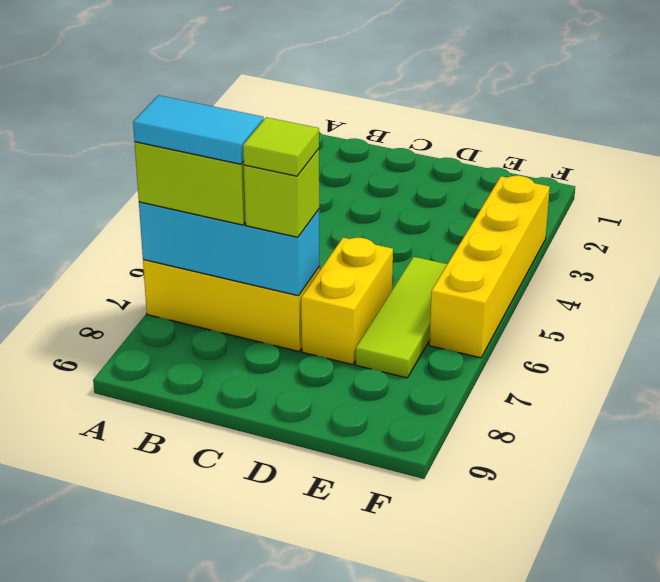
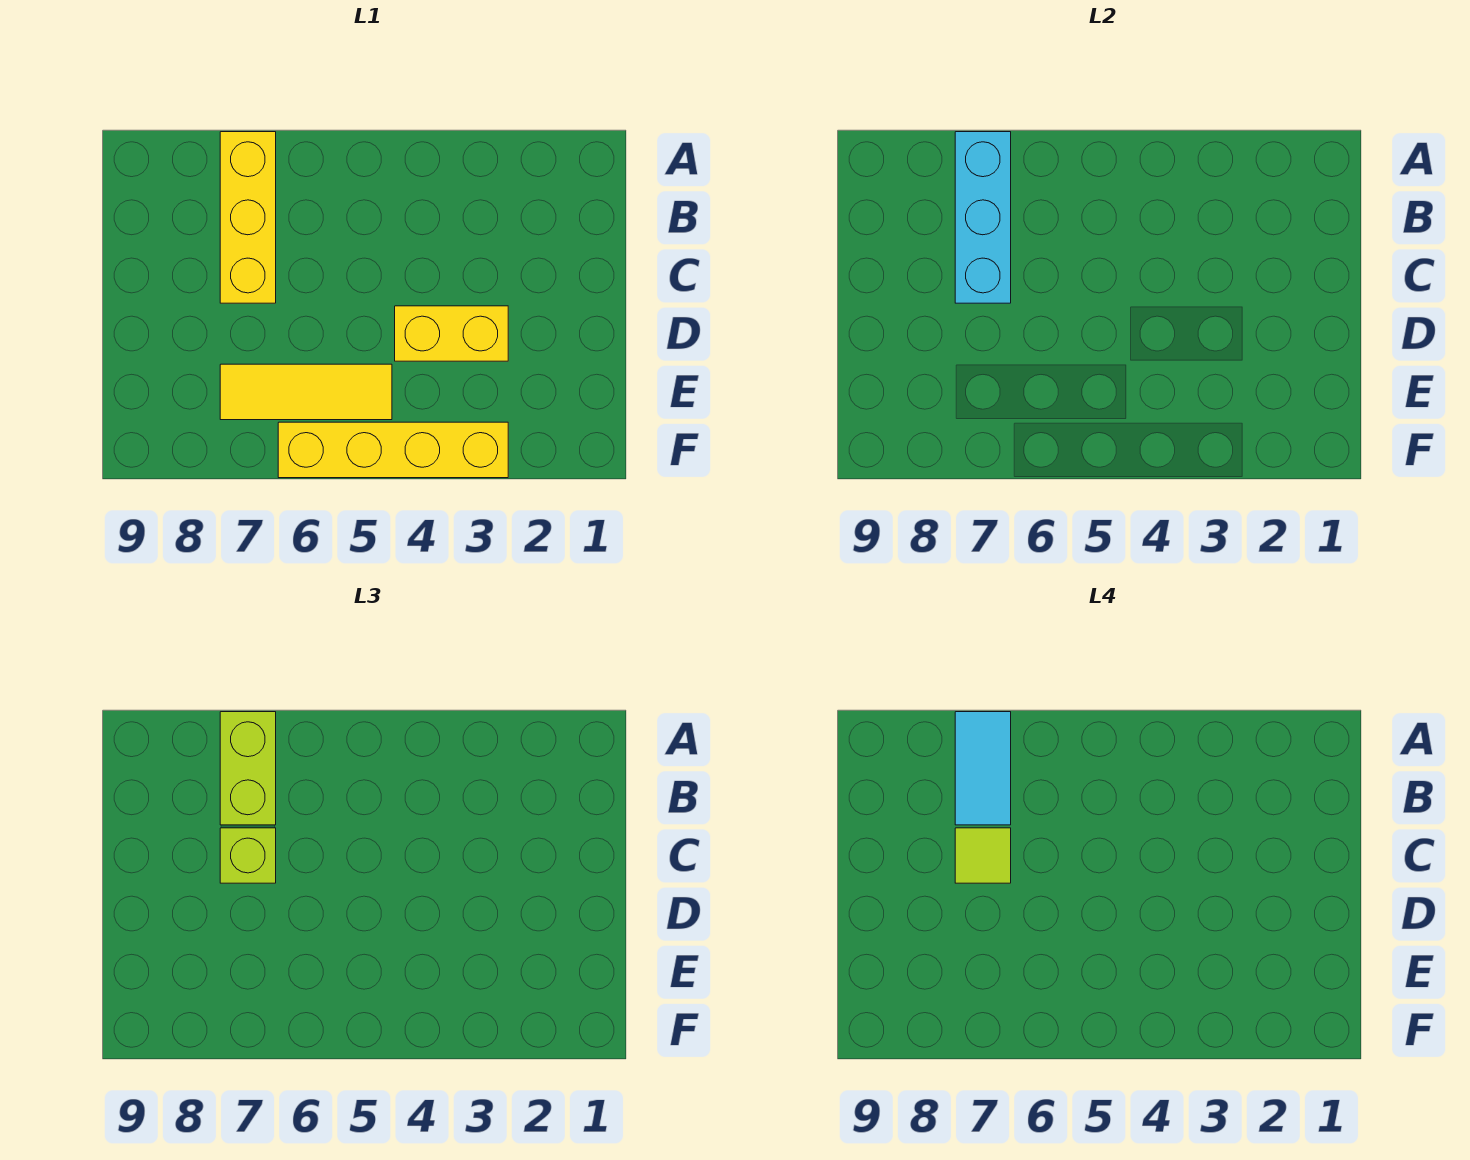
yellow 1x2 brick [301,238,393,365] -> yellow 1x2 brick moved to [395,306,508,361]
lime 1x3 tile [355,257,447,378] -> yellow 1x3 tile [220,364,392,420]

